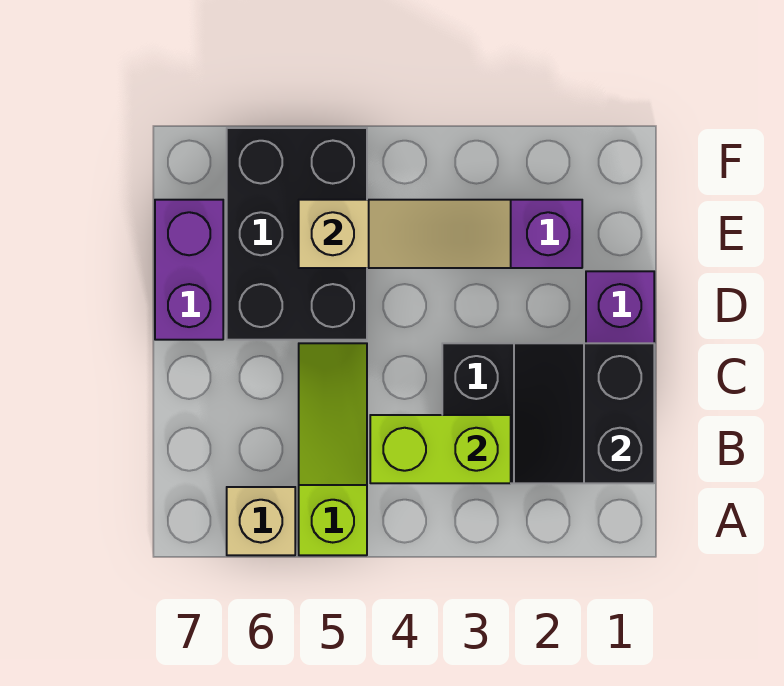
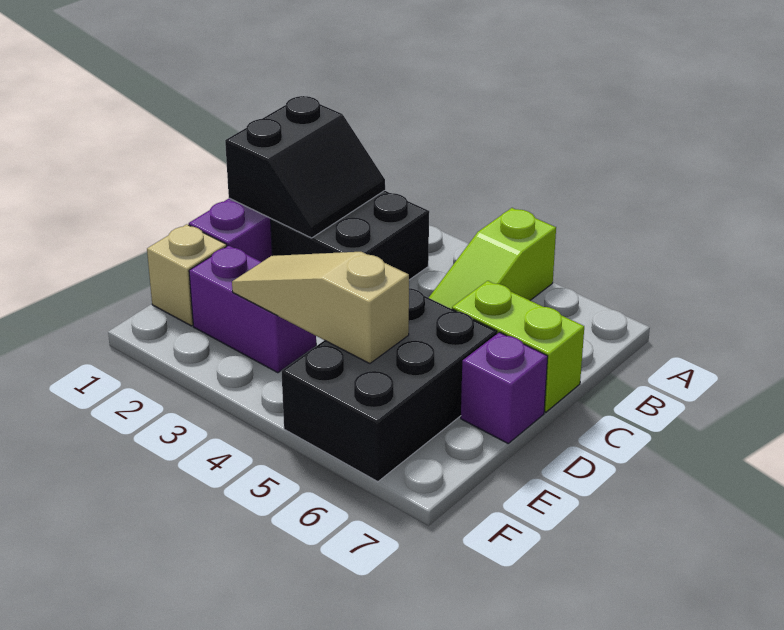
tan 1x1 brick [227,487,295,555] -> tan 1x1 brick moved to [147,224,227,326]
lime 1x2 brick [370,415,511,483] -> lime 1x2 brick moved to [452,281,584,412]
purple 1x2 brick [155,200,223,340] -> purple 1x1 brick [461,332,548,443]

